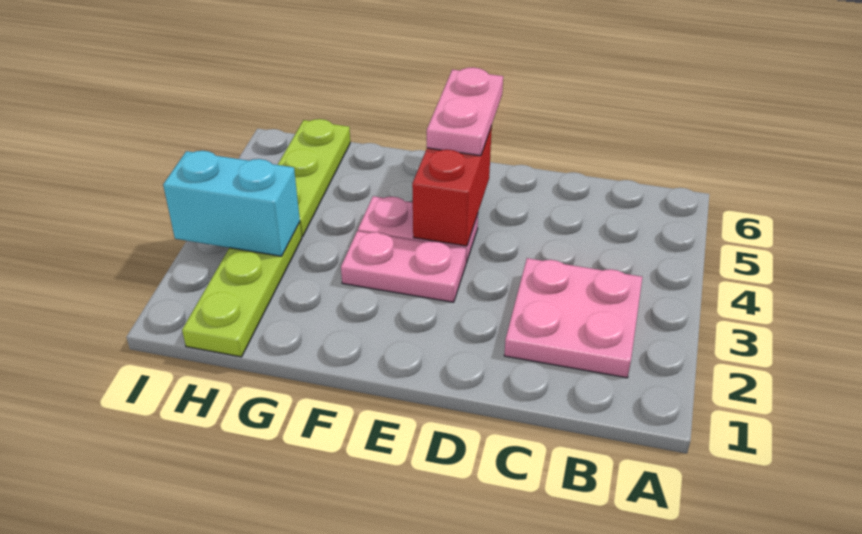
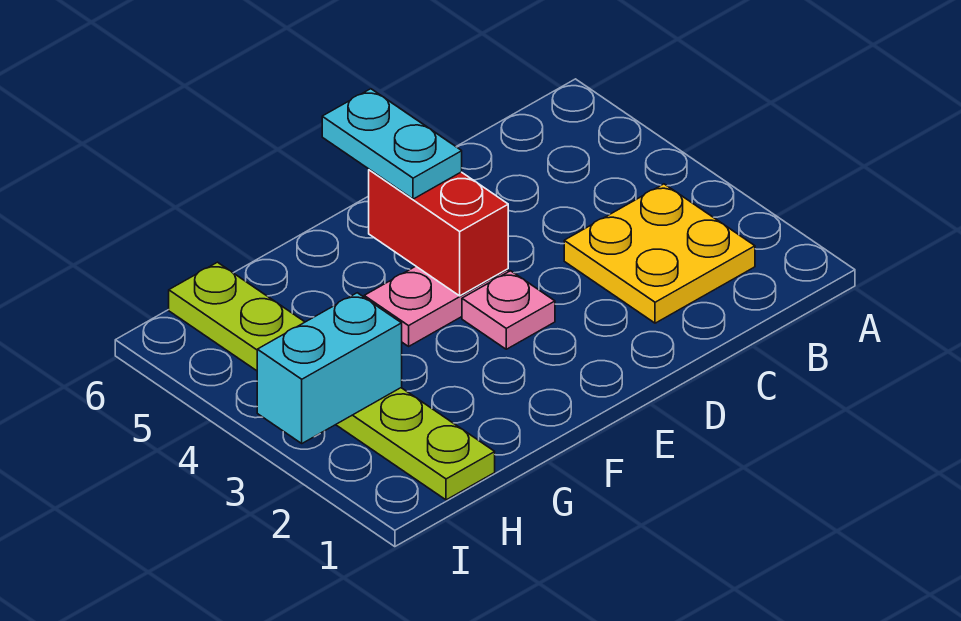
pink 2x2 plate [504,258,642,378] -> yellow 2x2 plate [564,184,755,323]
pink 1x2 plate [341,231,466,302] -> pink 1x1 plate [462,271,555,349]
pink 1x2 plate [427,68,503,156] -> cyan 1x2 plate [322,89,462,199]

